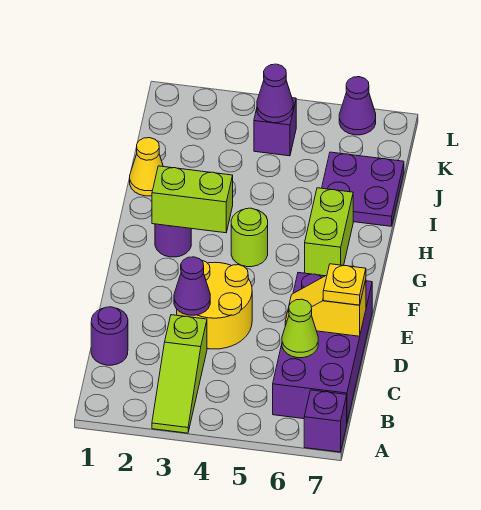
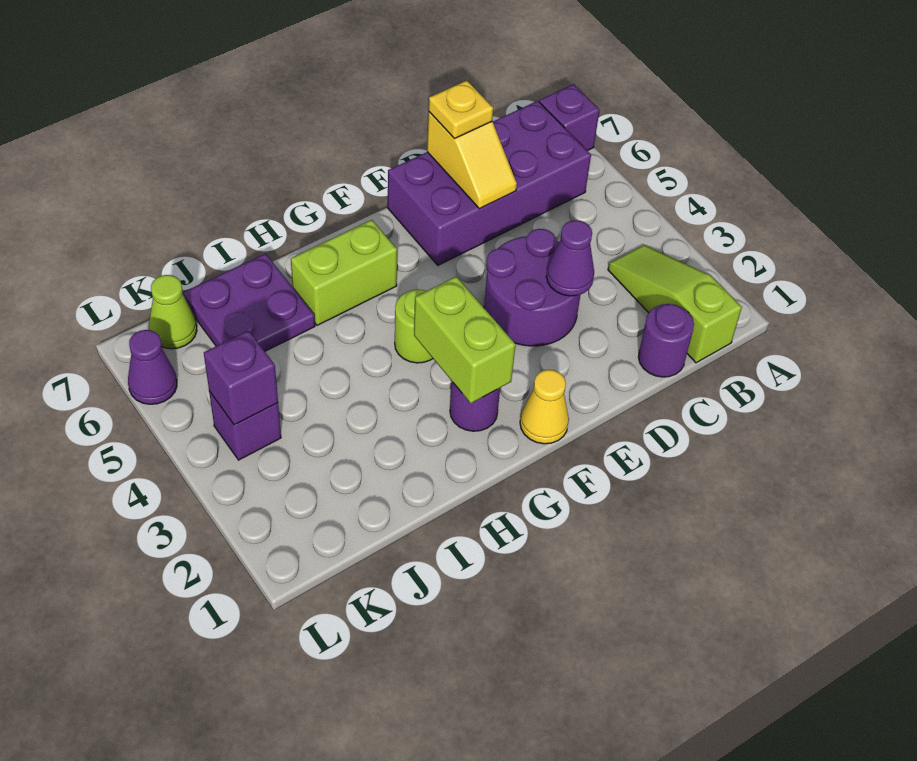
lime 1x3 slope [152,315,207,433] -> lime 1x3 slope turned to [608,245,742,363]
lime 1x1 cone [282,299,318,358] -> lime 1x1 cone moved to [149,275,197,349]
yellow 2x2 round brick [177,260,252,349] -> purple 2x2 round brick [484,229,581,346]
yellow 1x1 cone [130,138,163,196] -> yellow 1x1 cone moved to [520,370,569,444]
purple 1x1 cone [257,64,293,123] -> purple 1x1 brick [204,331,278,425]

